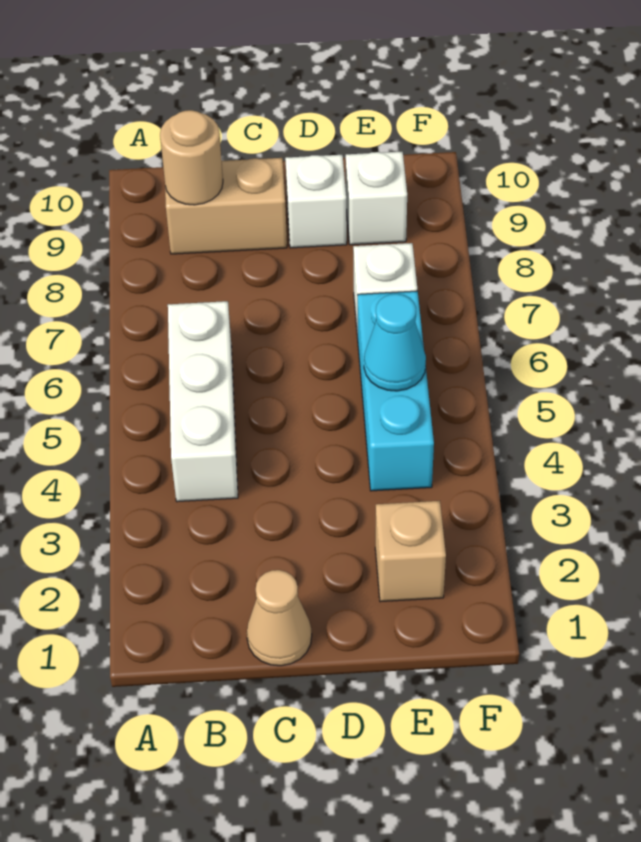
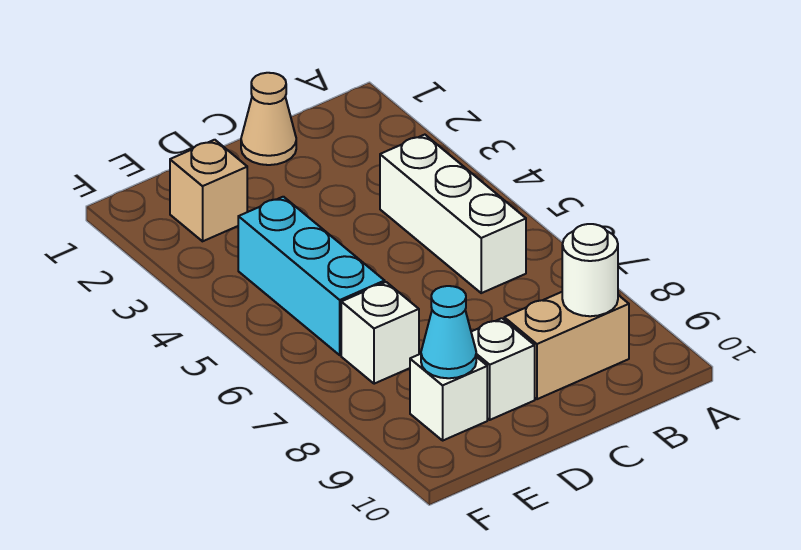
tan 1x1 round brick [160,110,223,205] -> white 1x1 round brick [562,224,618,316]
cyan 1x1 cone [364,294,426,391] -> cyan 1x1 cone moved to [421,286,476,378]

